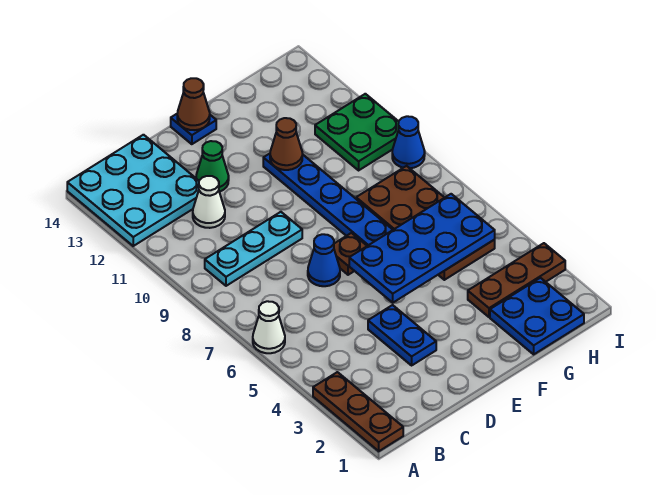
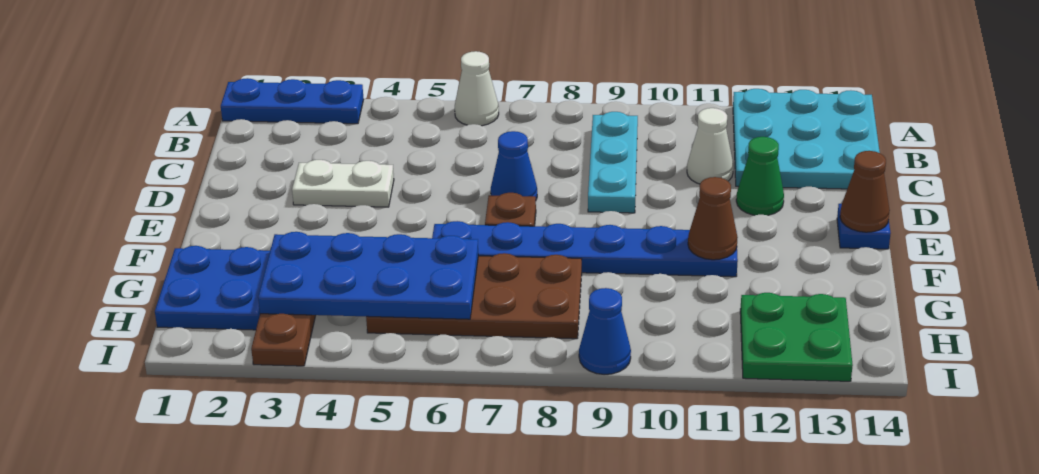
brown 1x3 plate [313,372,403,451] -> blue 1x3 plate [221,78,364,124]
blue 1x2 plate [368,305,436,365] -> white 1x2 plate [292,160,394,207]
blue 2x4 plate [349,194,495,303] -> blue 2x4 plate turned to [258,232,478,319]
green 2x2 plate [315,94,399,170] -> green 2x2 plate moved to [740,293,853,381]

